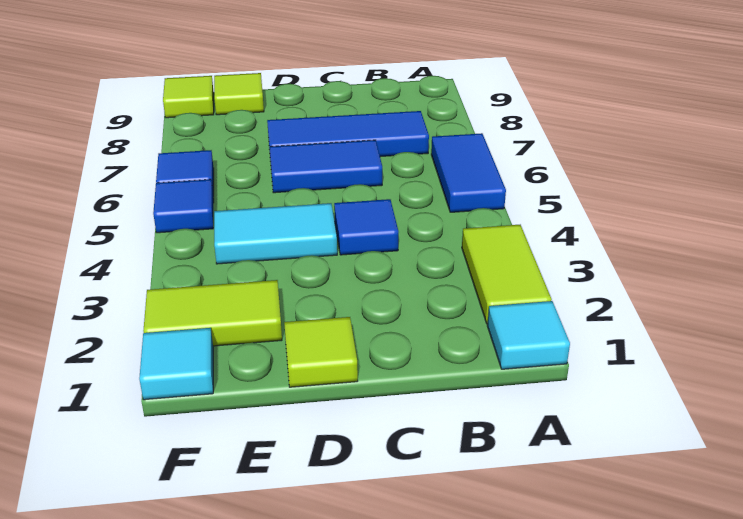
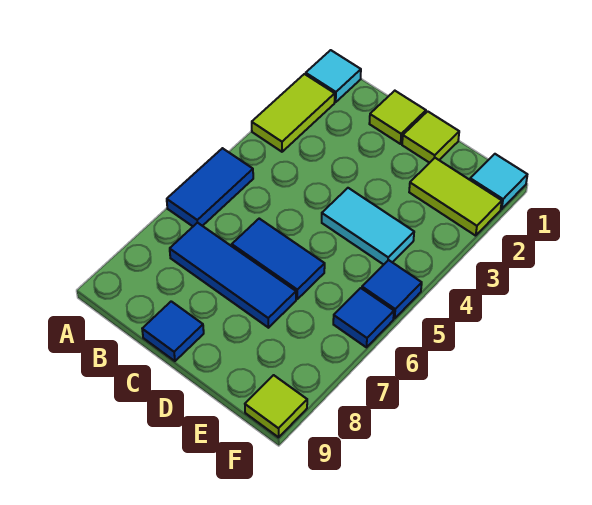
blue 1x1 tile [334,199,399,255] -> blue 1x1 tile moved to [142,301,204,361]
lime 1x1 tile [214,73,264,115] -> lime 1x1 tile moved to [369,91,426,144]

